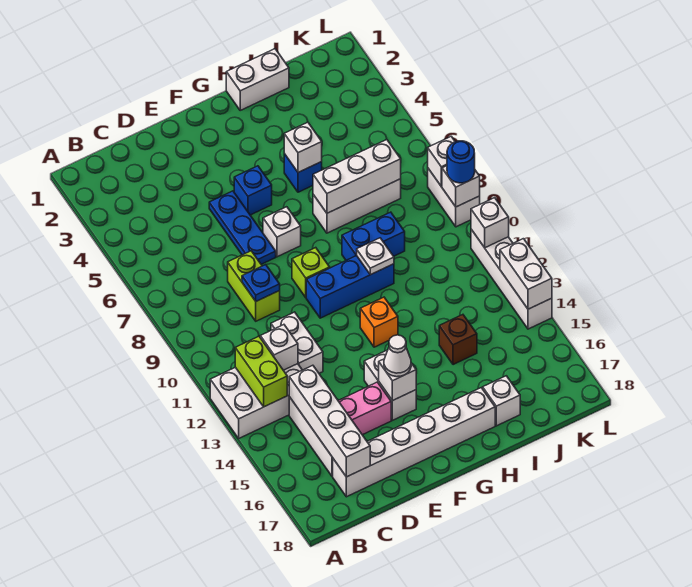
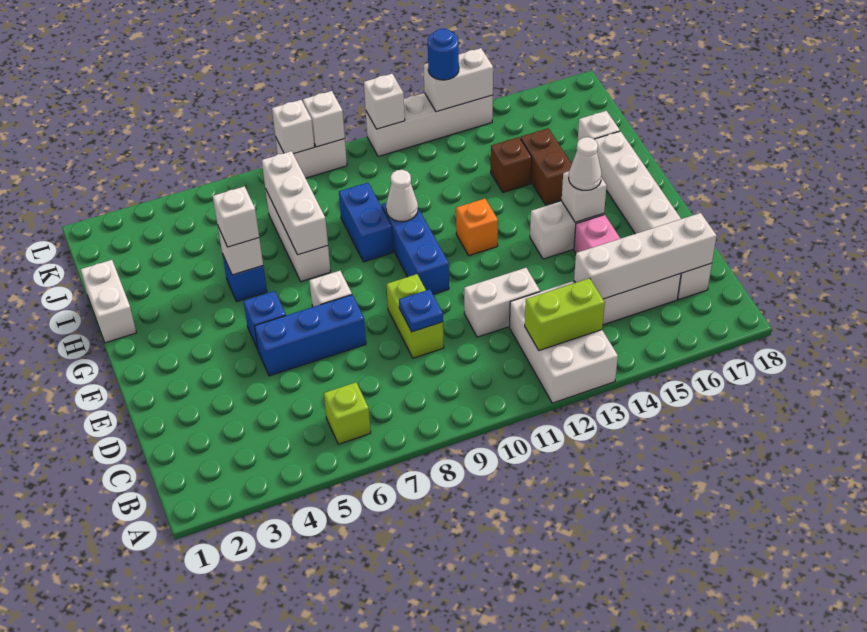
white 1x1 brick [260,325,298,370] -> white 1x1 brick moved to [213,186,259,247]
lime 1x2 brick [228,251,280,321] -> lime 1x2 brick turned to [387,274,444,358]
blue 1x3 plate [209,191,276,264] -> blue 1x3 brick [254,295,366,376]
lime 1x1 brick [292,248,330,297] -> lime 1x1 brick moved to [324,382,371,444]
white 1x1 plate [357,238,394,275] -> white 1x1 cone [386,170,418,222]
none -> brown 1x2 brick [521,128,572,205]
blue 1x1 round brick [447,141,475,183] -> blue 1x1 round brick moved to [428,29,459,80]

